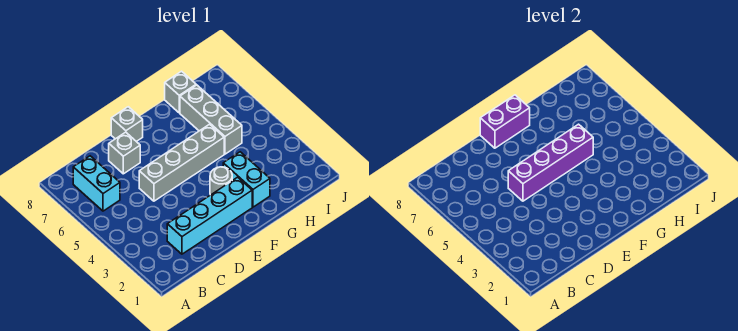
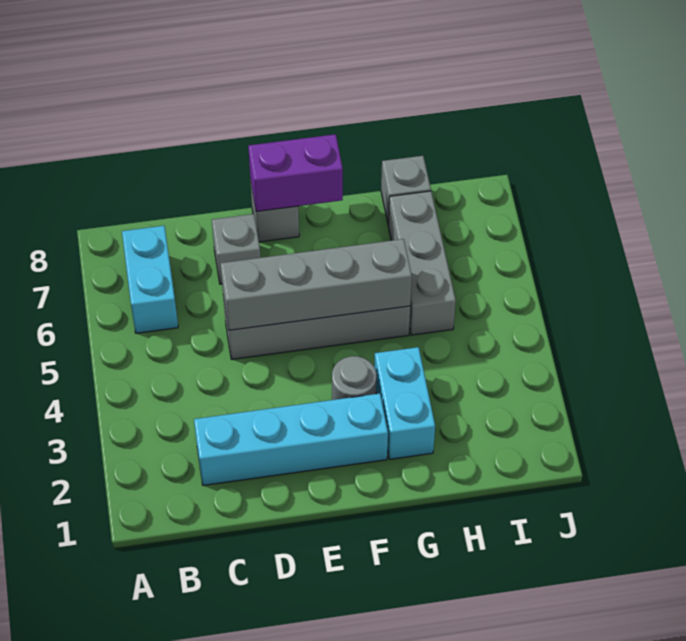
purple 1x4 brick [508,124,593,201] -> grey 1x4 brick [220,239,412,330]

